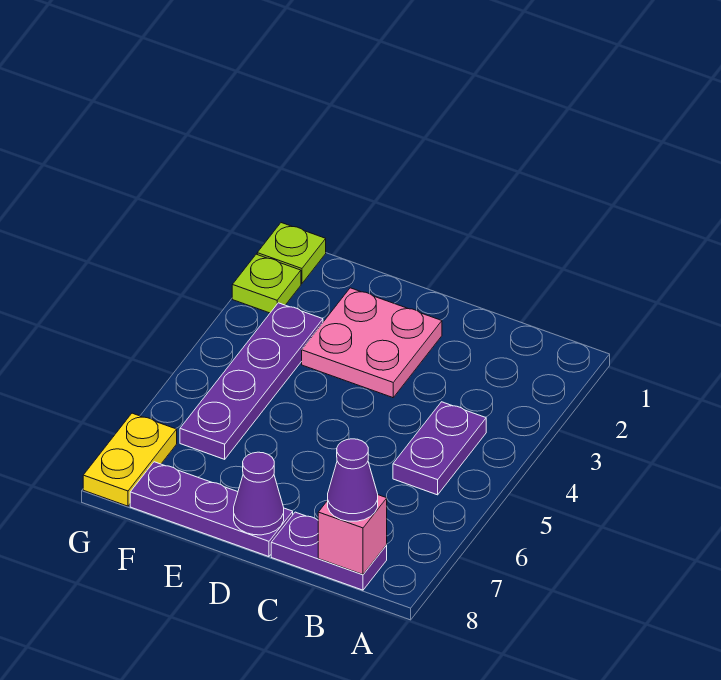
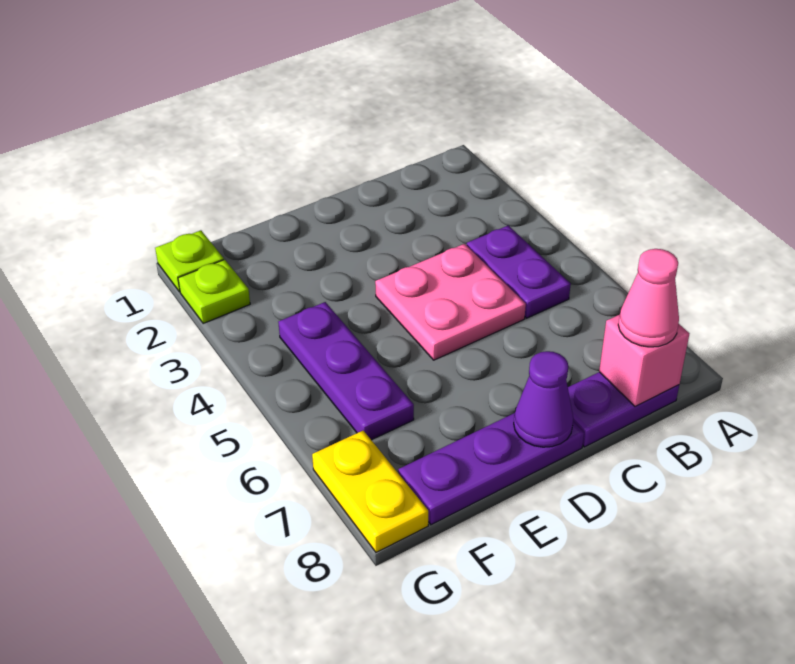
purple 1x1 cone [327,439,378,521] -> pink 1x1 cone [618,249,679,347]
pink 2x2 plate [302,288,442,398] -> pink 2x2 plate moved to [375,244,526,360]
purple 1x4 plate [180,303,323,459] -> purple 1x3 plate [278,302,414,440]

